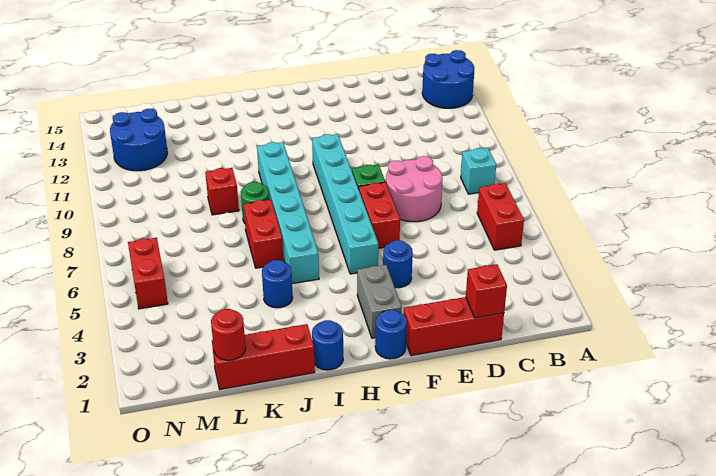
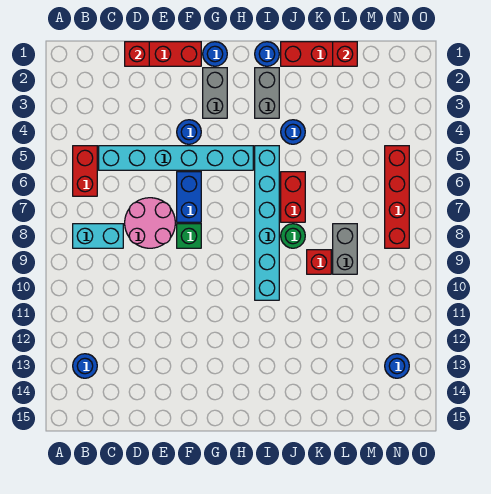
blue 2x2 round brick [422,50,474,108] -> blue 1x1 round brick [73,354,97,378]
cyan 1x1 brick [461,148,496,194] -> cyan 1x2 brick [73,224,123,248]
red 1x2 brick [359,182,400,248] -> blue 1x2 brick [177,172,201,222]
cyan 1x6 brick [312,134,378,274] -> cyan 1x6 brick turned to [99,146,253,170]
none -> grey 1x2 brick [255,68,279,118]
red 1x1 round brick [211,309,246,360] -> red 1x1 brick [333,42,357,66]
none -> grey 1x2 brick [333,224,357,274]
blue 2x2 round brick [110,109,167,171] -> blue 1x1 round brick [385,354,409,378]
red 1x2 brick [128,238,168,309] -> red 1x4 brick [385,146,409,248]

